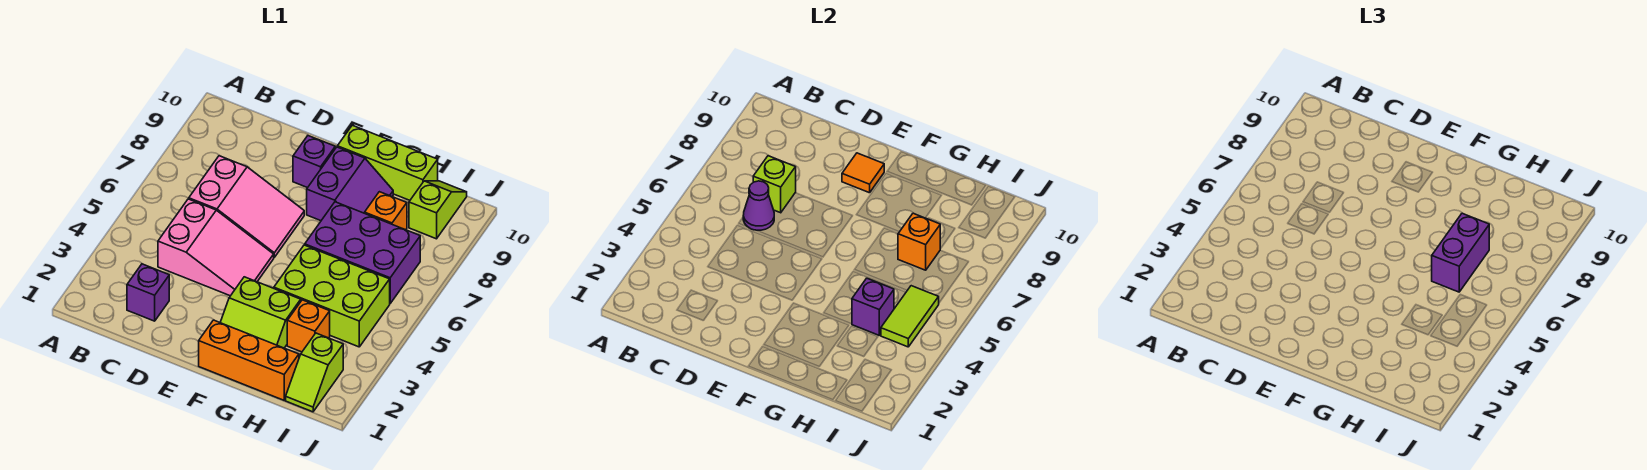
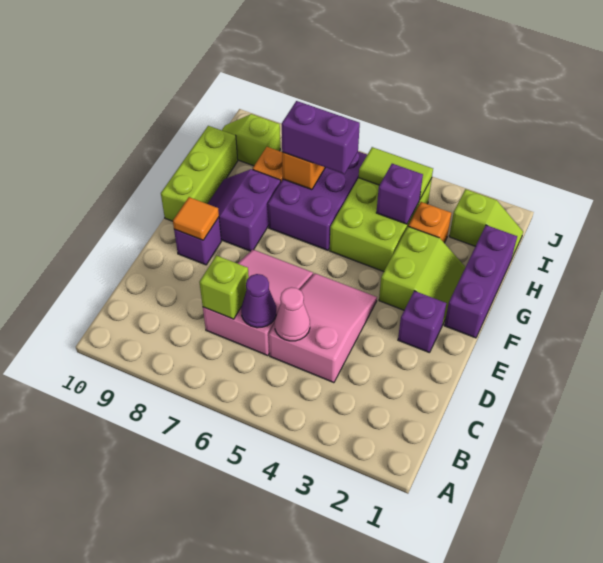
purple 1x1 brick [127,264,169,321] -> purple 1x1 brick moved to [398,291,446,353]
none -> pink 1x1 cone [275,287,310,341]
orange 1x3 brick [199,320,299,400] -> purple 1x3 brick [444,225,517,338]
purple 2x2 slope [307,147,393,221] -> purple 2x2 slope turned to [208,169,281,251]

